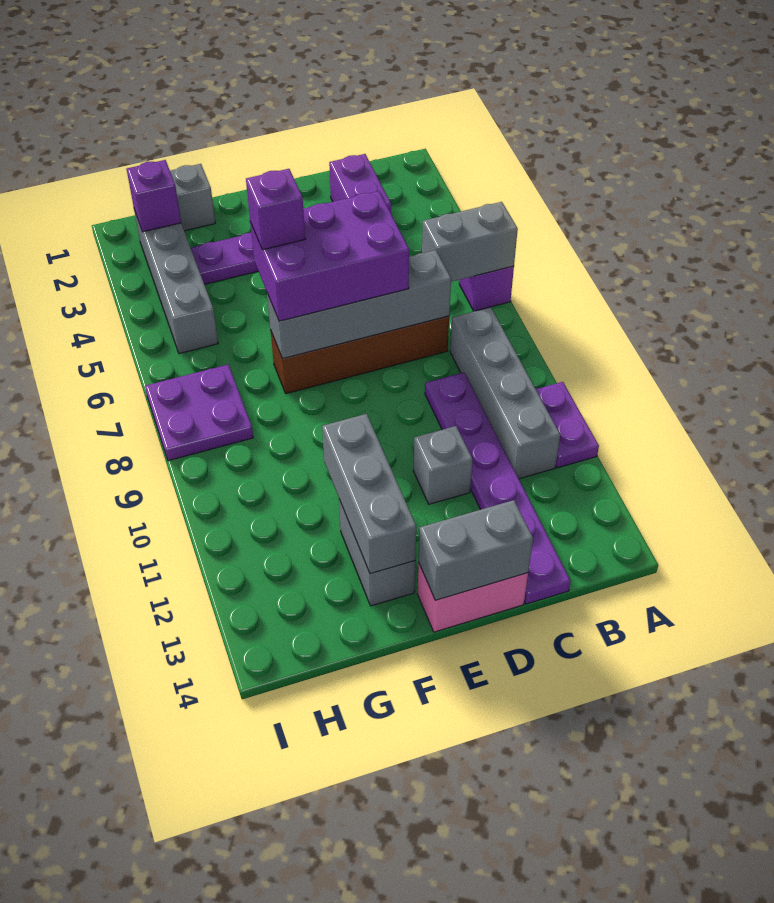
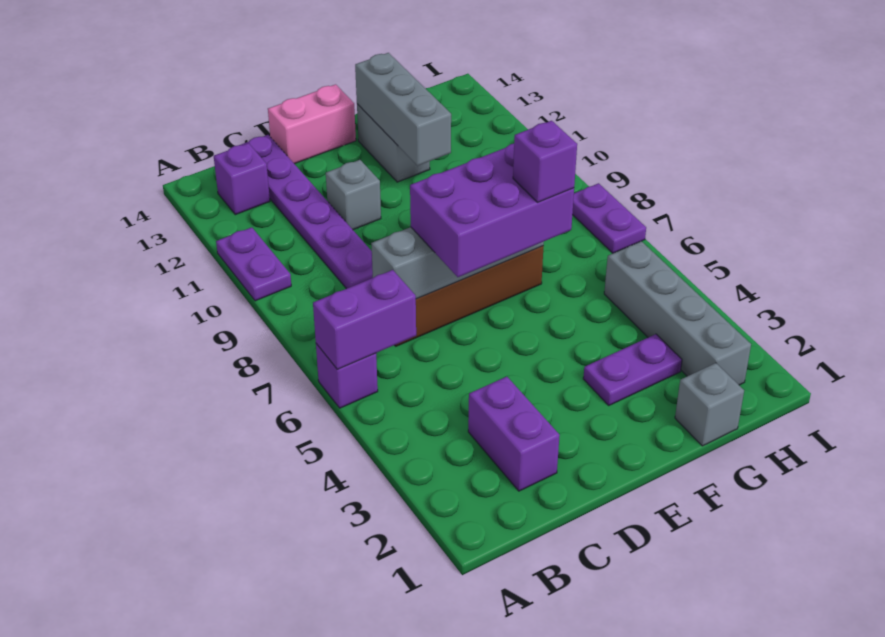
grey 1x2 brick [422,202,518,282] -> purple 1x2 brick [313,270,416,369]
grey 1x4 brick [450,307,560,479] -> none
grey 1x2 brick [419,500,533,600] -> none
purple 1x1 brick [127,160,181,232] -> purple 1x1 brick moved to [214,143,270,215]
purple 2x2 plate [145,365,253,461] -> purple 1x2 plate [572,183,646,253]

